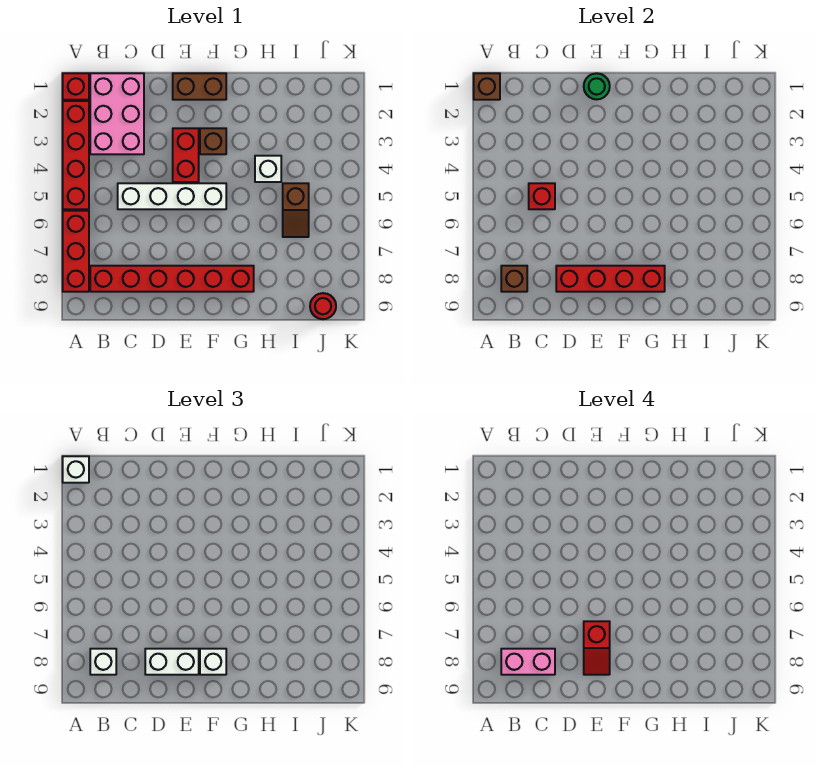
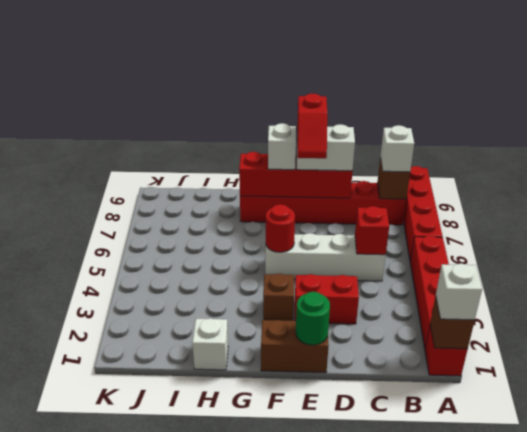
red 1x3 brick [63,211,89,292] -> red 1x4 brick [403,166,442,261]
pink 2x3 brick [90,73,144,154] -> none
pink 1x2 brick [501,649,555,675] -> none
red 1x2 brick [173,128,199,182] -> red 1x2 brick turned to [295,274,359,324]
red 1x2 slope [584,621,610,675] -> red 1x2 slope turned to [297,93,327,158]
white 1x1 brick [255,156,281,182] -> white 1x1 brick moved to [192,318,228,370]
brown 1x2 slope [283,183,309,237] -> none
red 1x1 round brick [310,293,336,319] -> red 1x1 round brick moved to [266,204,295,252]

